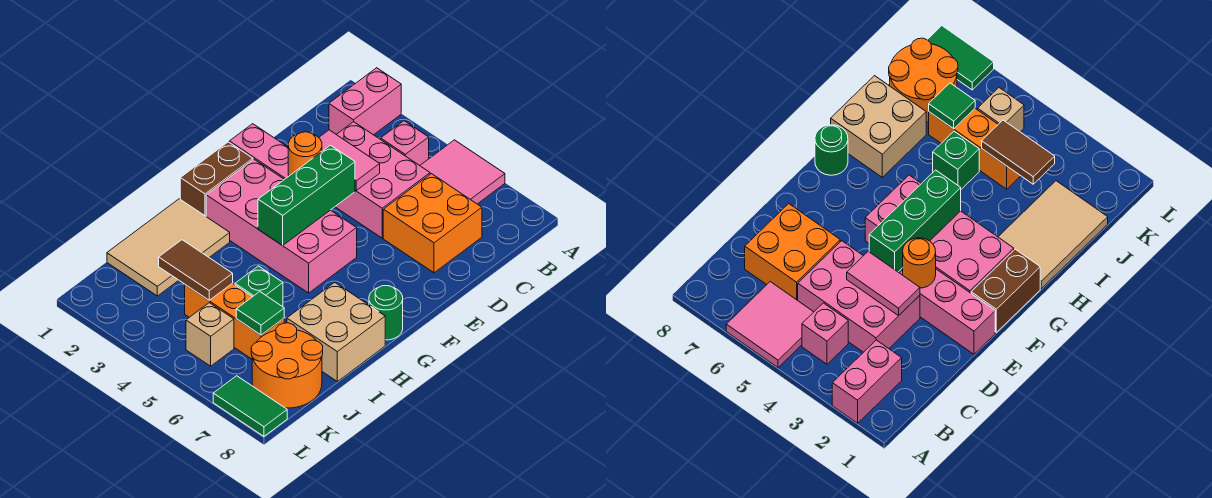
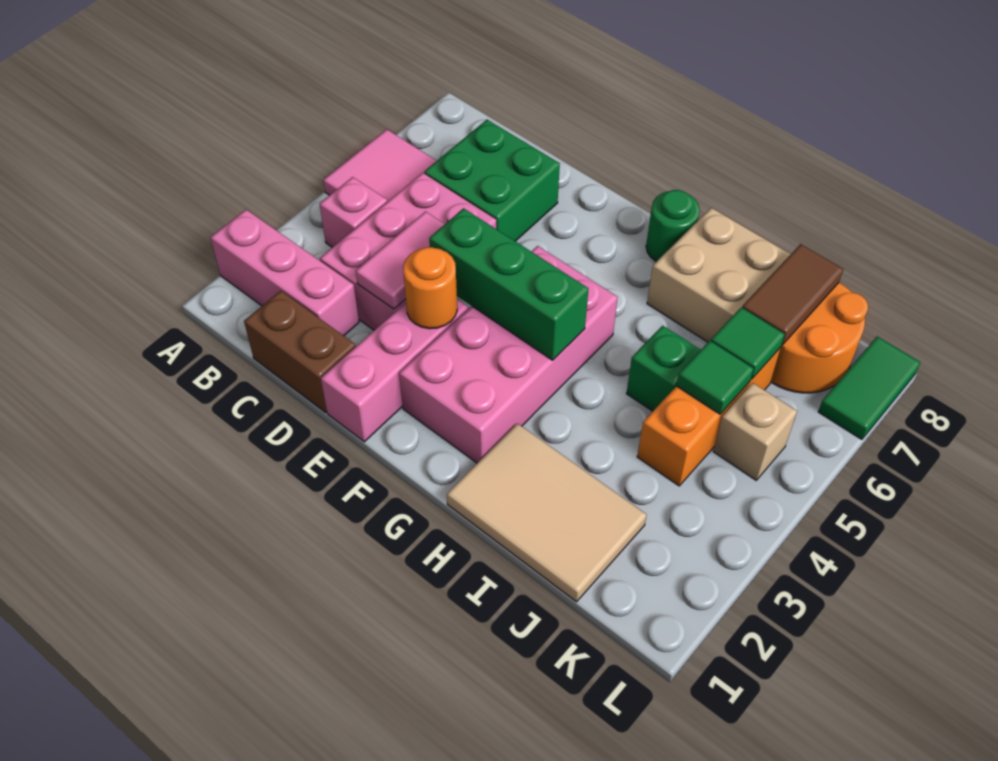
pink 1x2 brick [329,68,401,135] -> pink 1x3 brick [211,210,359,336]
orange 2x2 brick [383,174,482,273] -> green 2x2 brick [424,120,560,241]
brown 1x2 brick [180,142,253,216] -> brown 1x2 brick moved to [244,291,356,412]
brown 1x2 tile [159,240,233,300] -> brown 1x2 tile moved to [742,244,843,345]
none -> green 1x1 tile [676,341,754,414]

